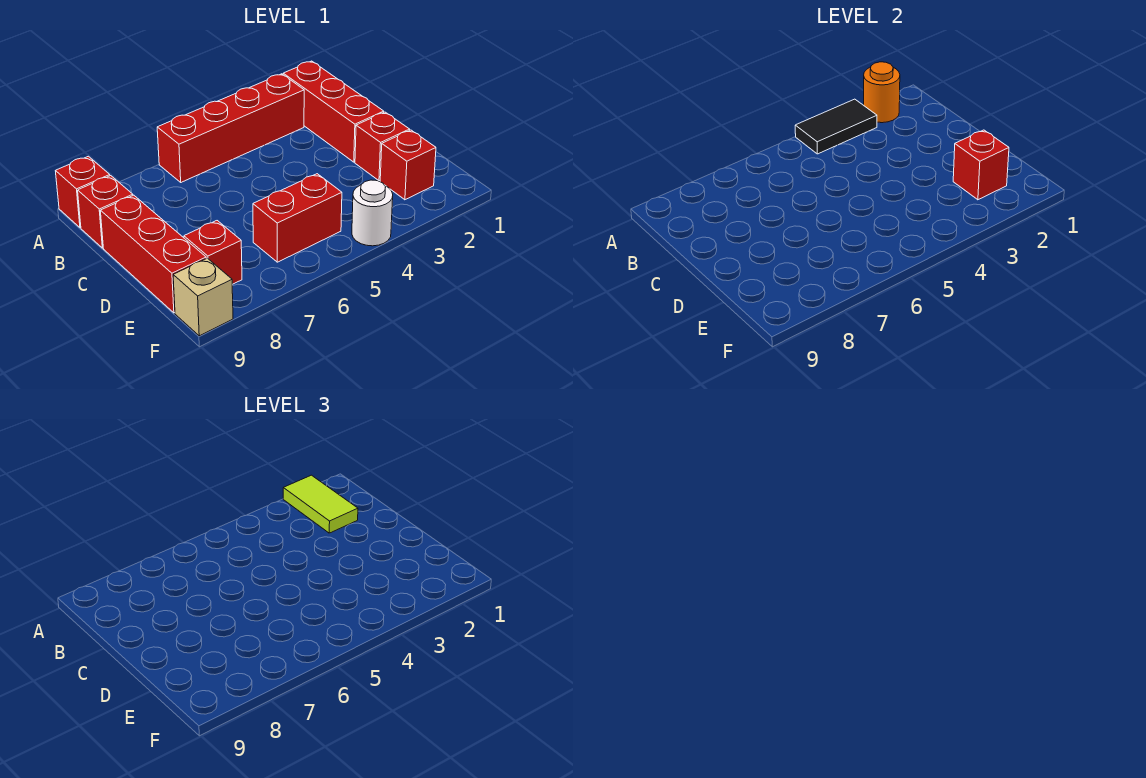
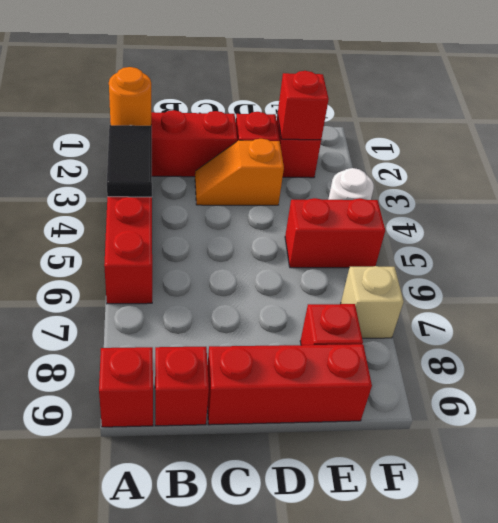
lime 1x2 tile [283,475,358,533] -> none
none -> orange 1x2 slope [195,139,284,205]
red 1x2 brick [253,174,342,262] -> red 1x2 brick turned to [285,198,385,268]
tan 1x1 brick [173,258,233,336] -> tan 1x1 brick moved to [341,266,403,338]

